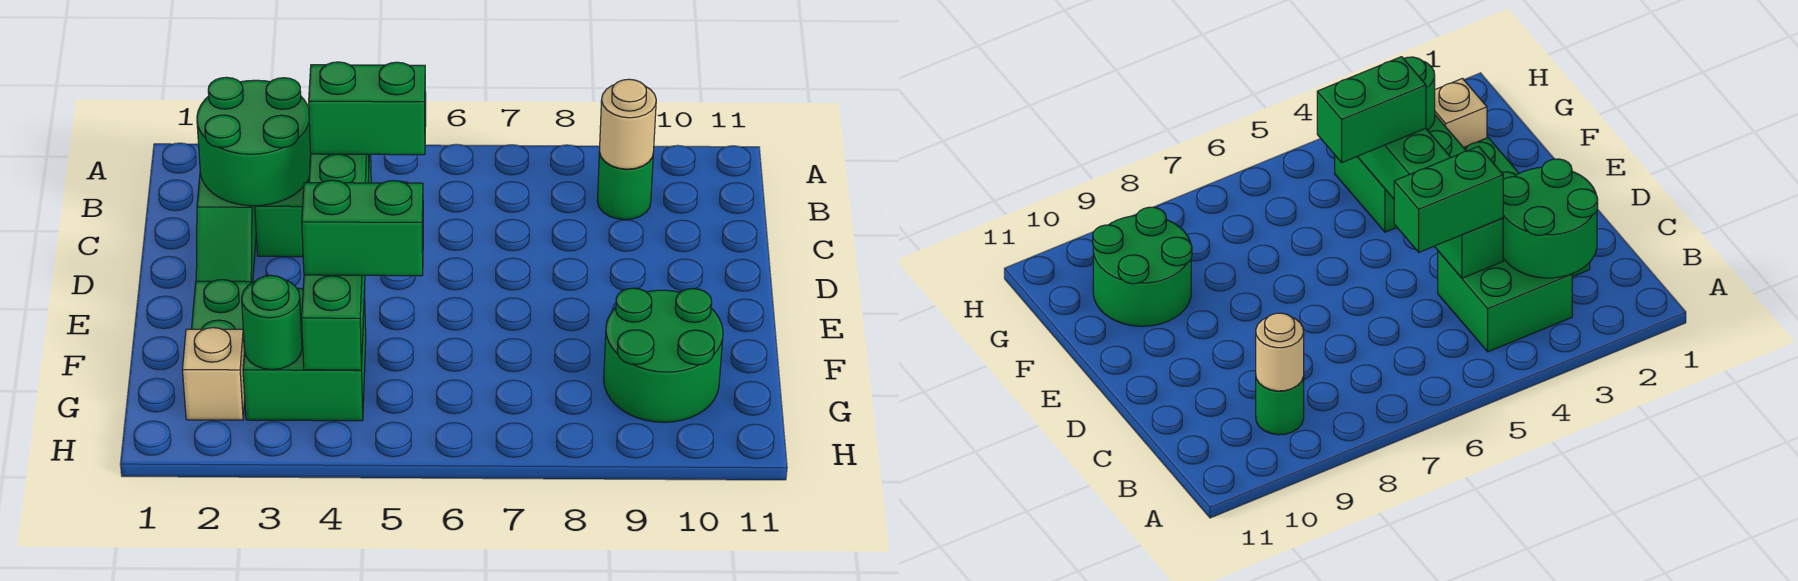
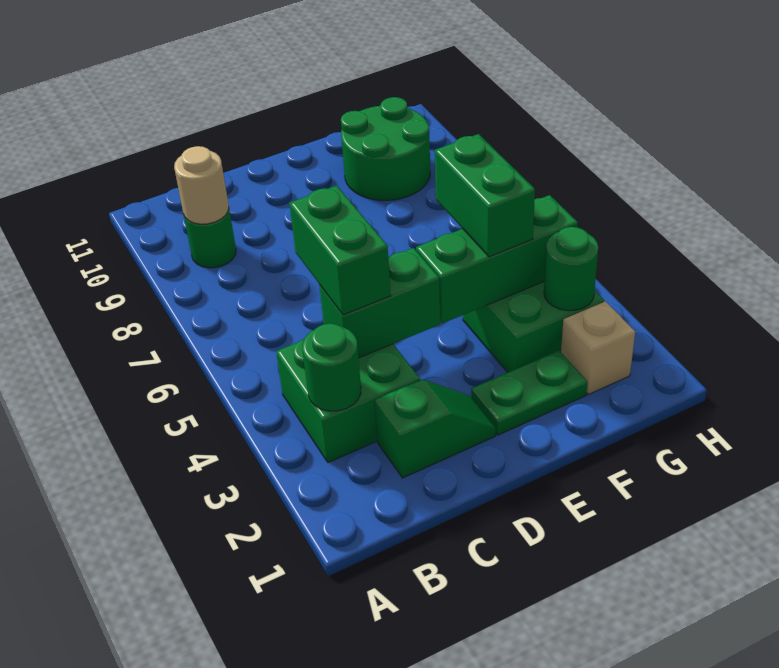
green 2x2 round brick [197,77,311,206] -> green 1x1 round brick [302,324,361,411]

